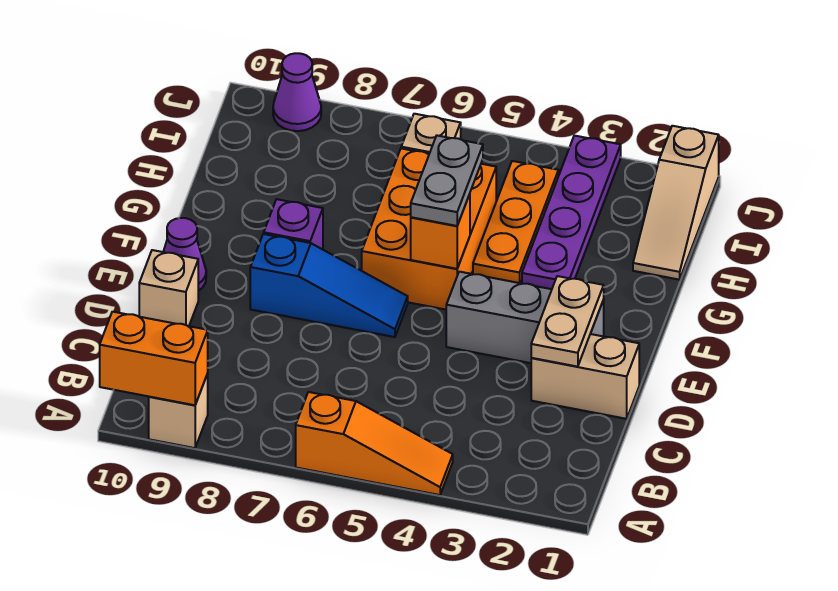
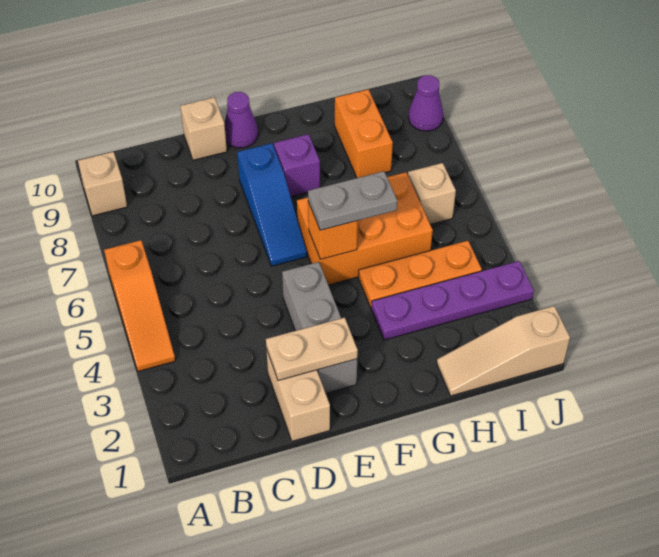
orange 1x2 brick [100,312,208,405] -> orange 1x2 brick moved to [335,89,393,178]

